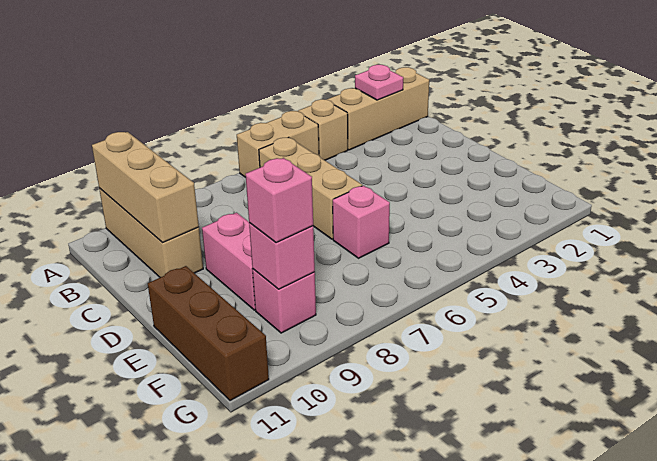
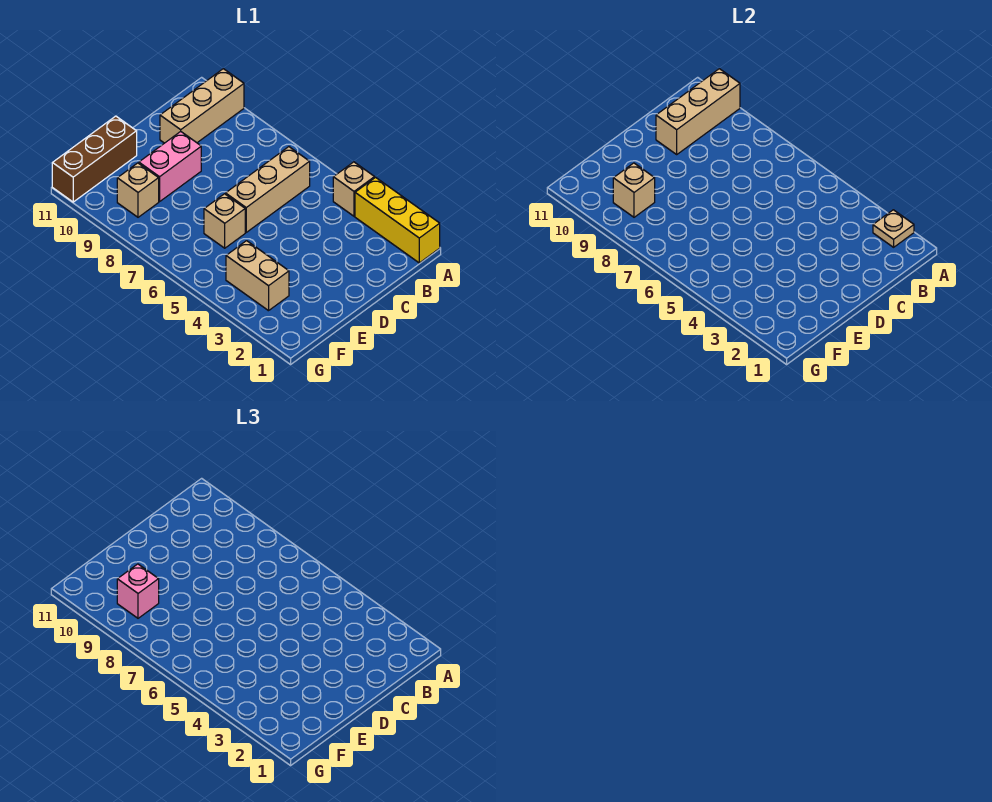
tan 1x3 brick [327,67,429,150] -> yellow 1x3 brick [355,177,440,263]
pink 1x1 plate [355,65,403,100] -> tan 1x1 plate [873,210,914,247]
tan 1x2 brick [237,111,319,177] -> tan 1x2 brick moved to [226,241,289,311]
pink 1x1 brick [333,186,390,258] -> tan 1x1 brick [204,194,245,248]
pink 1x1 brick [253,269,316,333] -> tan 1x1 brick [117,163,159,217]
pink 1x1 brick [249,223,315,289] -> tan 1x1 brick [613,163,655,217]

